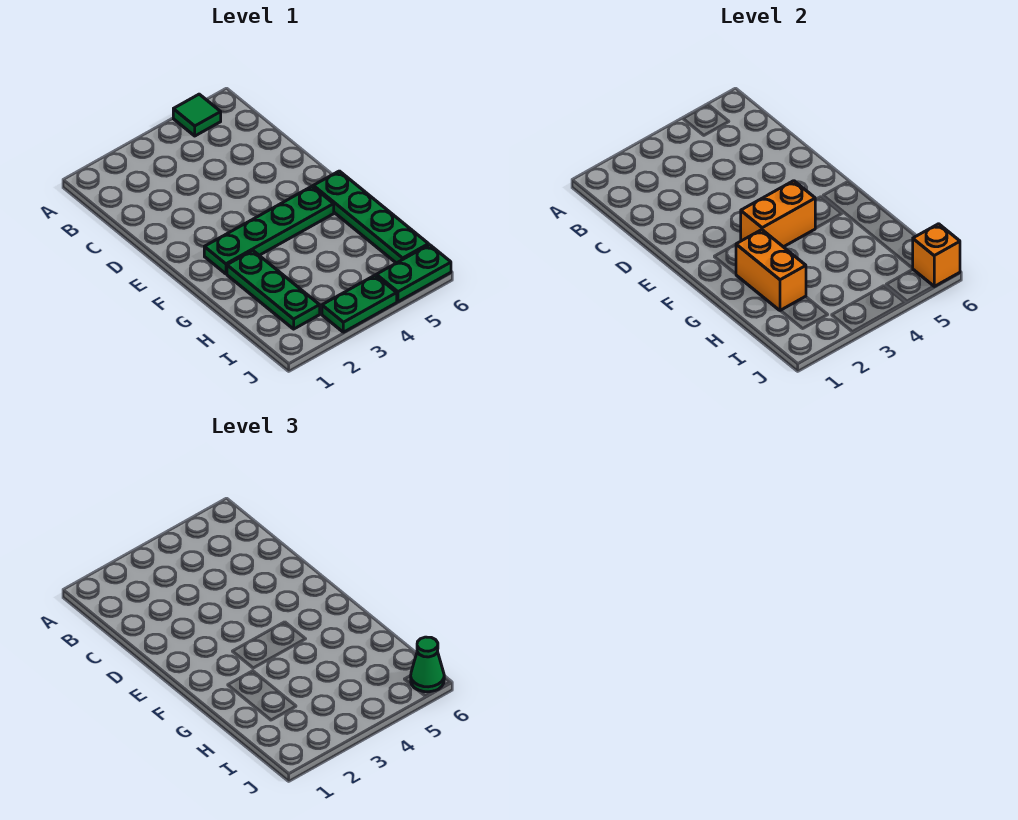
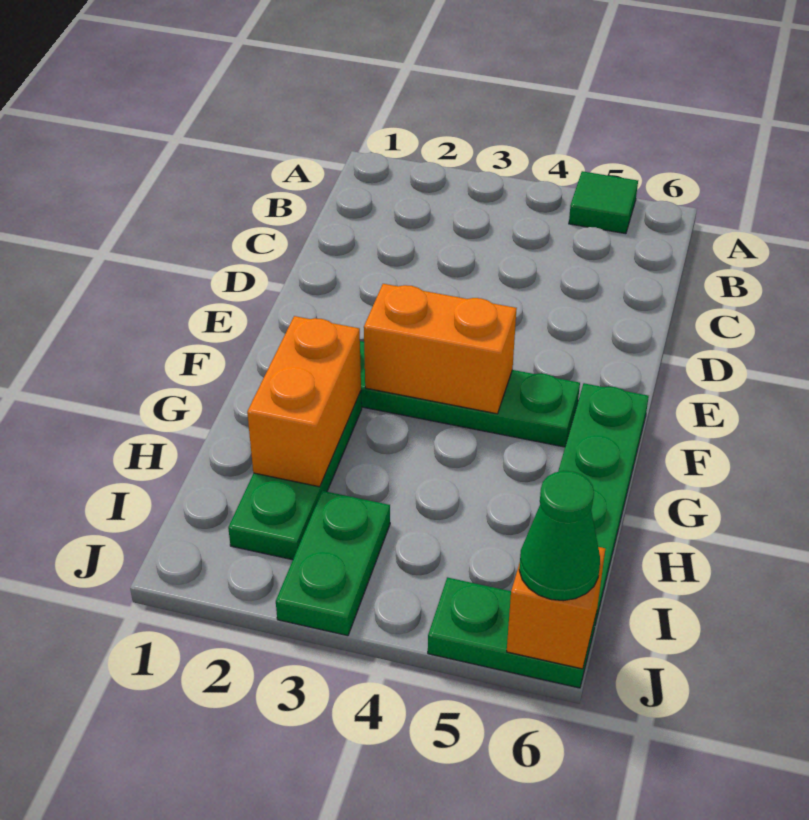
green 1x2 plate [322,275,397,332] -> green 1x2 plate turned to [276,491,390,636]

